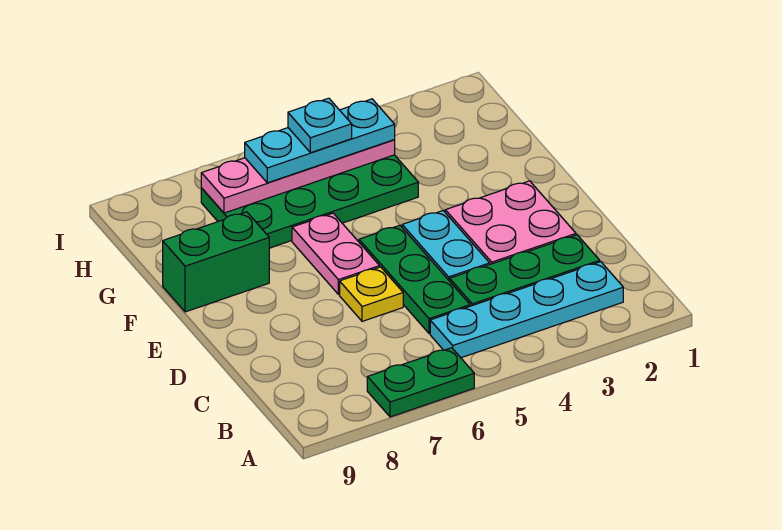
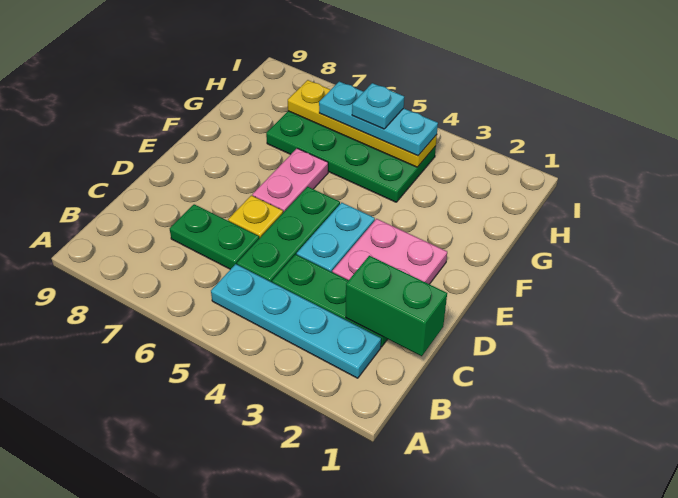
green 1x2 plate [367,348,474,417] -> green 1x2 plate moved to [170,204,259,269]
green 1x2 brick [163,212,269,312] -> green 1x2 brick moved to [346,256,447,356]
pink 1x4 plate [201,140,395,213] -> yellow 1x4 plate [288,80,437,167]

